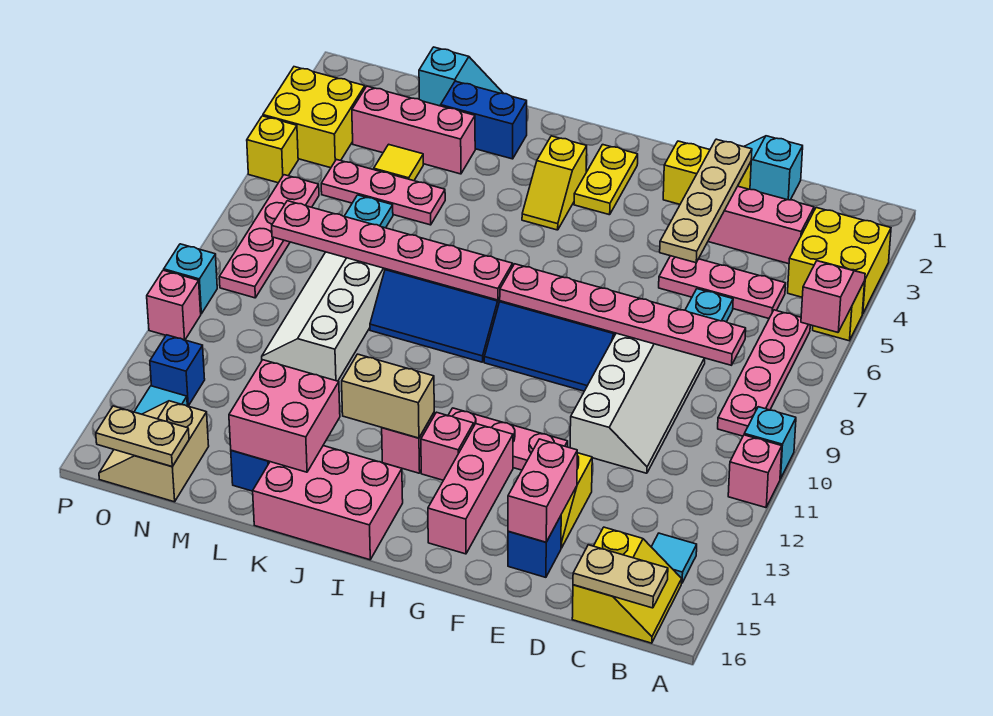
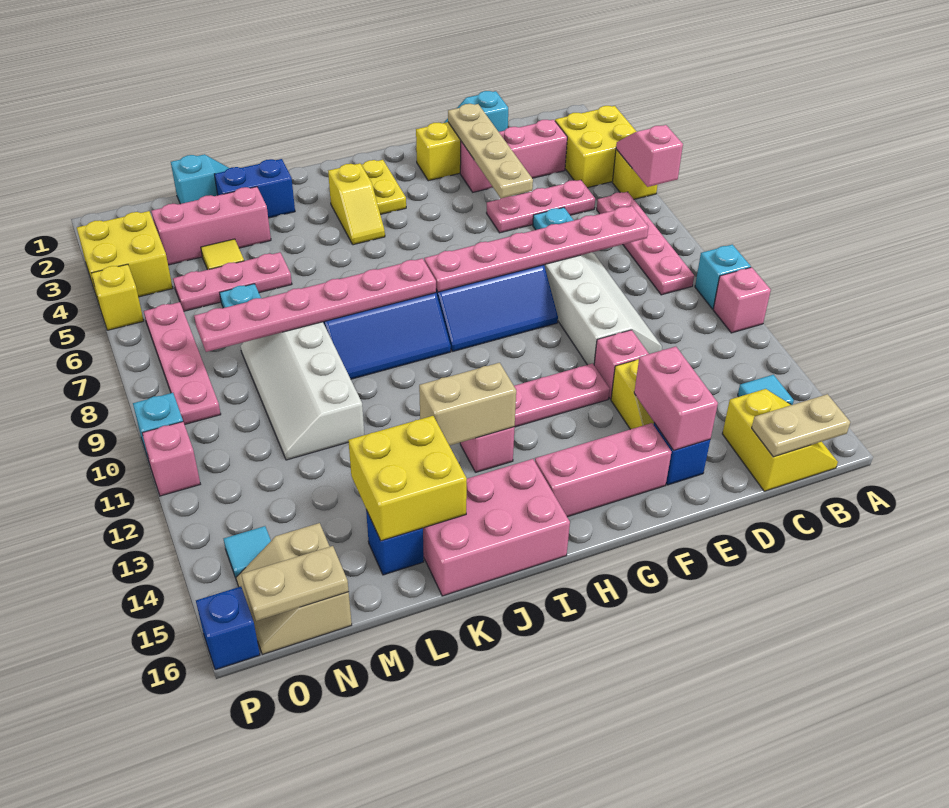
pink 1x3 brick [428,424,513,554] -> pink 1x3 brick turned to [535,423,671,517]
pink 1x1 brick [421,412,474,480] -> pink 1x1 brick moved to [594,330,649,399]
pink 2x2 brick [229,360,340,472] -> yellow 2x2 brick [348,416,467,541]
blue 1x1 brick [150,335,205,406] -> blue 1x1 brick moved to [196,587,260,670]

